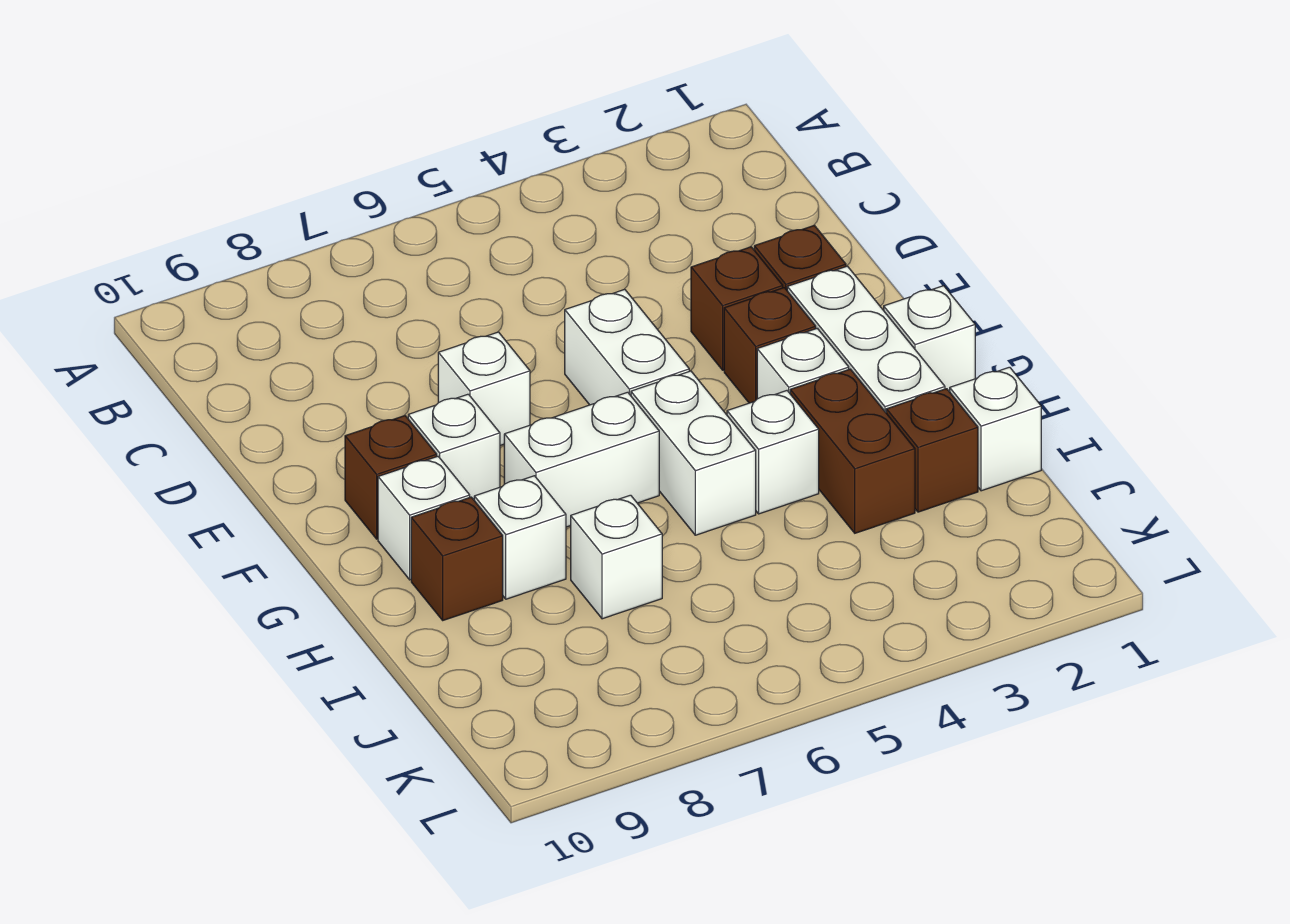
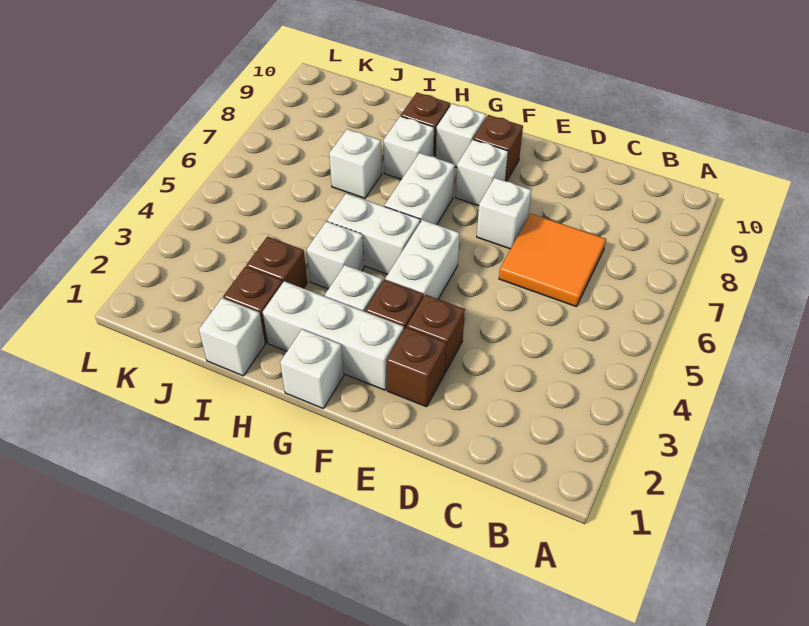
none -> orange 2x2 tile [499,214,606,307]
white 1x2 brick [565,289,689,405] -> white 1x2 brick turned to [385,220,460,299]
brown 1x2 brick [790,369,915,533] -> brown 1x1 brick [246,237,307,288]

